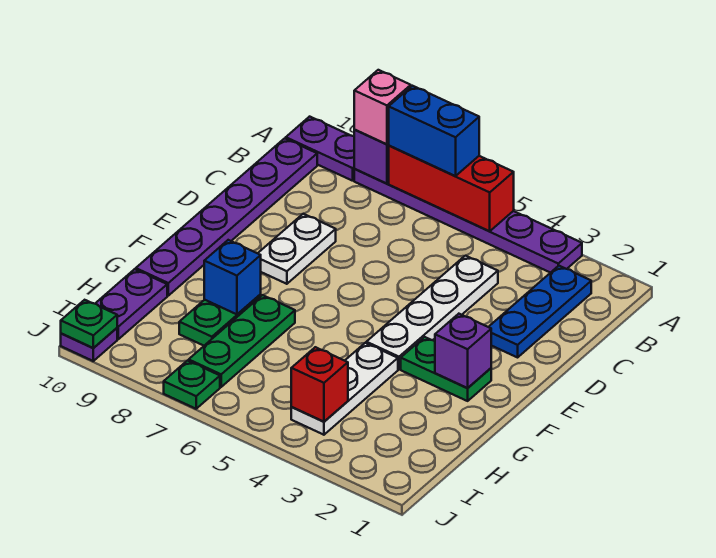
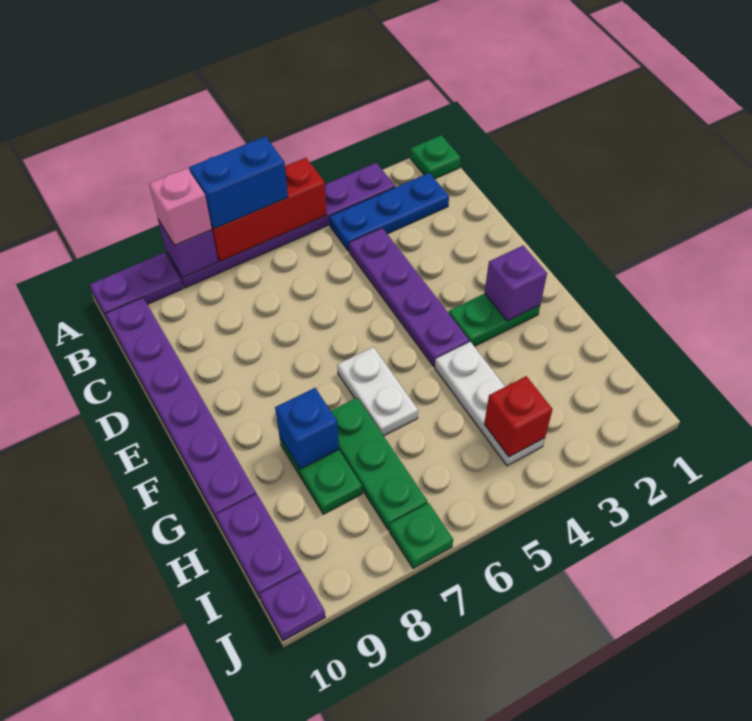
blue 1x3 plate [489,266,591,357] -> blue 1x3 plate turned to [329,173,449,251]
white 1x4 plate [366,256,498,369] -> purple 1x4 plate [349,228,469,366]
white 1x2 plate [258,214,336,284] -> white 1x2 plate moved to [337,347,418,436]
green 1x1 plate [61,300,117,348] -> green 1x1 plate moved to [410,135,461,179]

